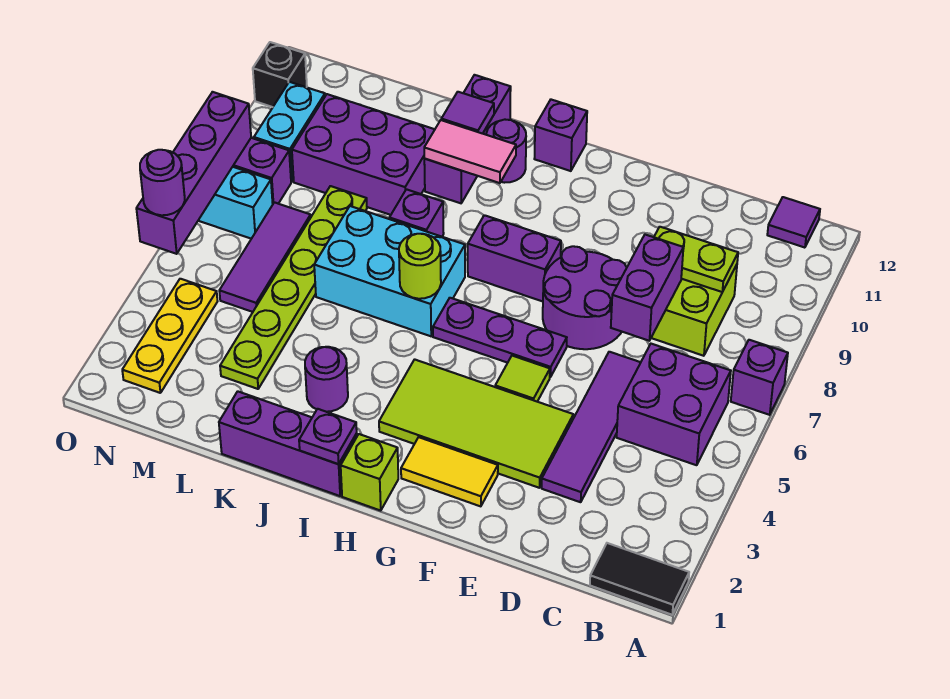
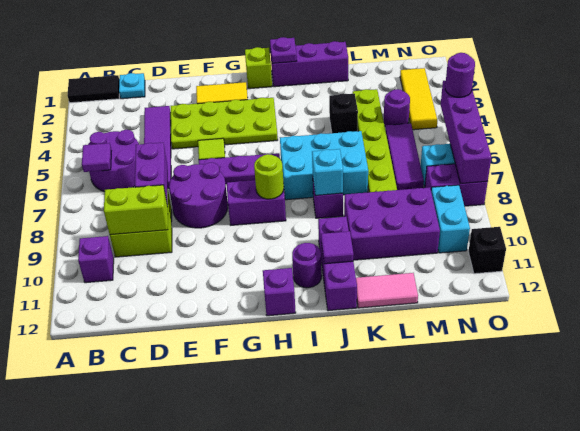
purple 1x1 brick [731,340,788,415] -> purple 1x1 brick moved to [78,236,114,283]
purple 2x2 brick [617,344,731,465] -> purple 2x2 round brick [88,130,139,192]
purple 1x1 tile [767,197,820,248] -> purple 1x1 tile moved to [82,143,111,172]
none -> cyan 1x1 plate [119,73,145,99]
lime 1x2 plate [654,227,738,292] -> lime 1x2 brick [104,185,168,235]
lime 2x4 tile [379,359,573,488] -> lime 2x4 plate [171,98,278,149]
lime 1x1 round brick [399,234,441,299] -> lime 1x1 round brick moved to [254,154,284,199]
pink 1x2 tile [424,120,516,183] -> pink 1x2 tile moved to [356,273,418,308]
purple 1x1 round brick [305,347,348,412] -> purple 1x1 round brick moved to [384,89,410,127]
none -> cyan 1x1 brick [312,149,343,195]
none -> black 1x1 brick [329,94,358,133]
yellow 1x3 plate [122,279,218,393] -> yellow 1x3 tile [400,68,437,130]

